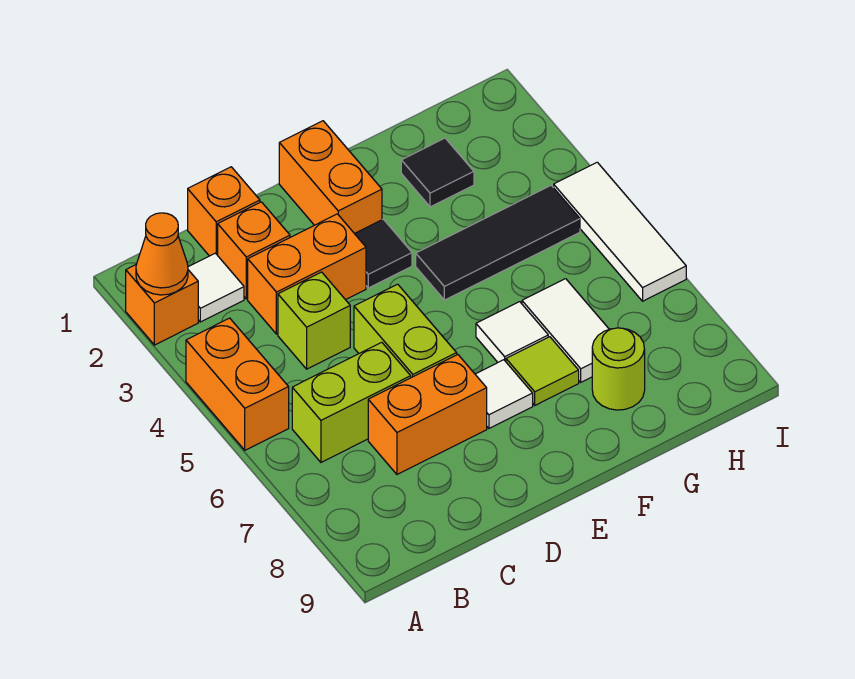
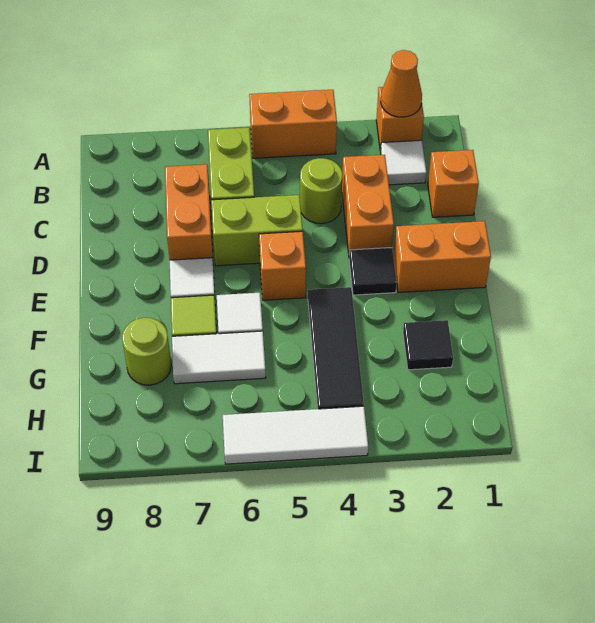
orange 1x1 brick [218,202,290,299] -> orange 1x1 brick moved to [259,231,306,300]
lime 1x1 brick [278,272,350,369] -> lime 1x1 round brick [300,158,343,224]

